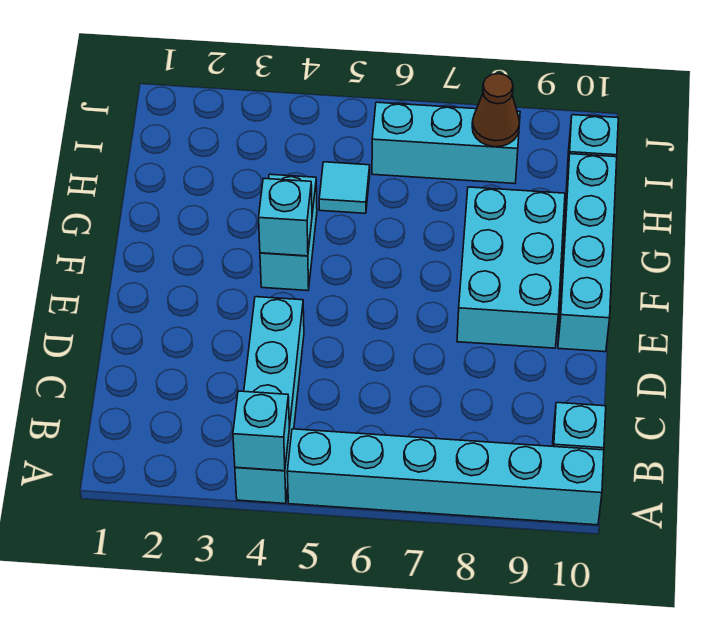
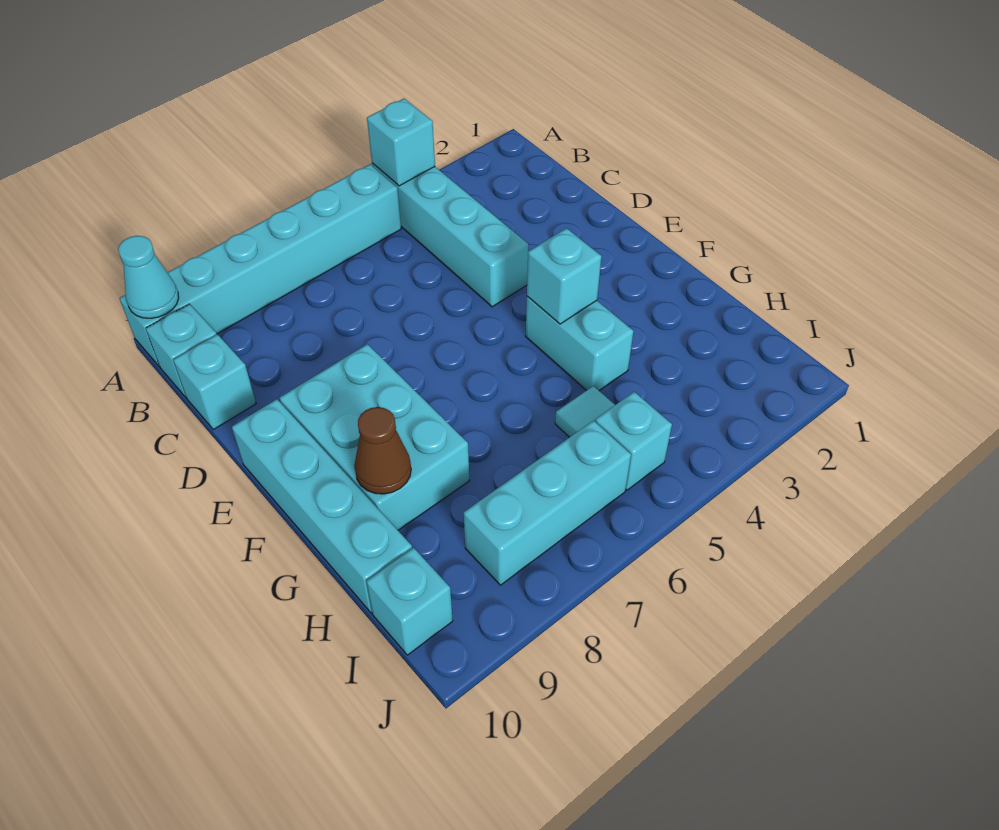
none -> cyan 1x1 cone [118,236,179,318]
none -> cyan 1x1 brick [173,334,256,430]
none -> cyan 1x1 brick [595,392,672,490]
brown 1x1 cone [472,74,520,147] -> brown 1x1 cone moved to [354,407,411,494]

